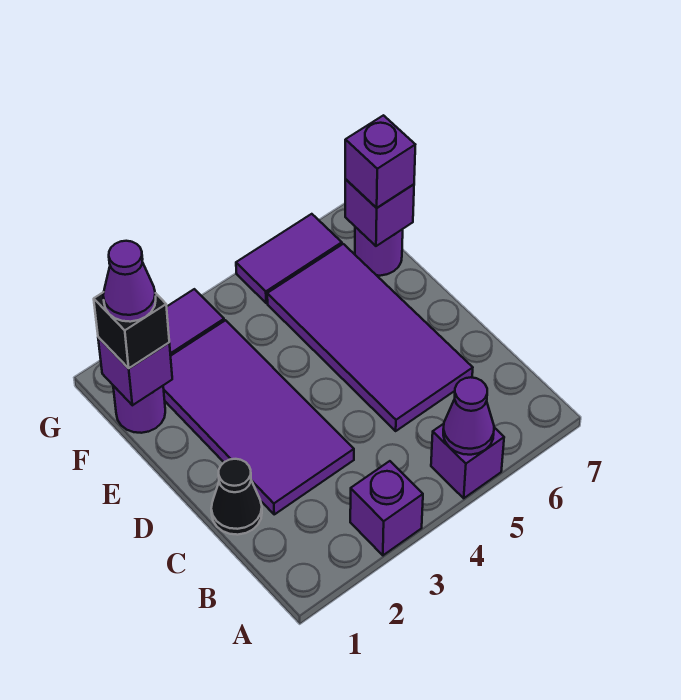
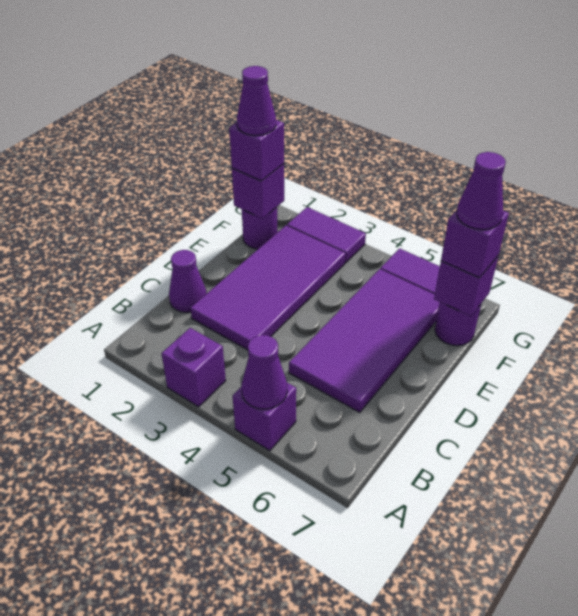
black 1x1 cone [211,459,262,535] -> purple 1x1 cone [169,250,207,312]
black 1x1 brick [94,292,169,368] -> purple 1x1 brick [229,120,284,181]
none -> purple 1x1 cone [457,152,506,230]

